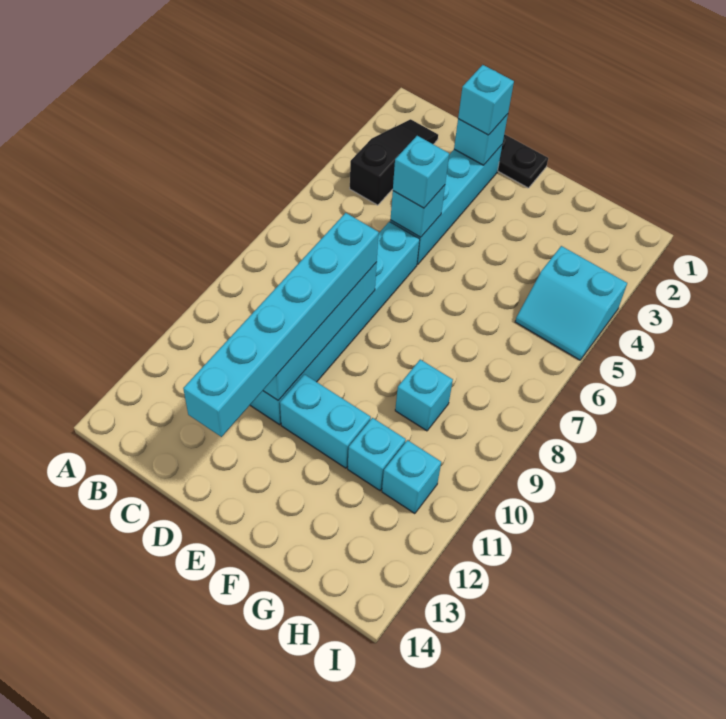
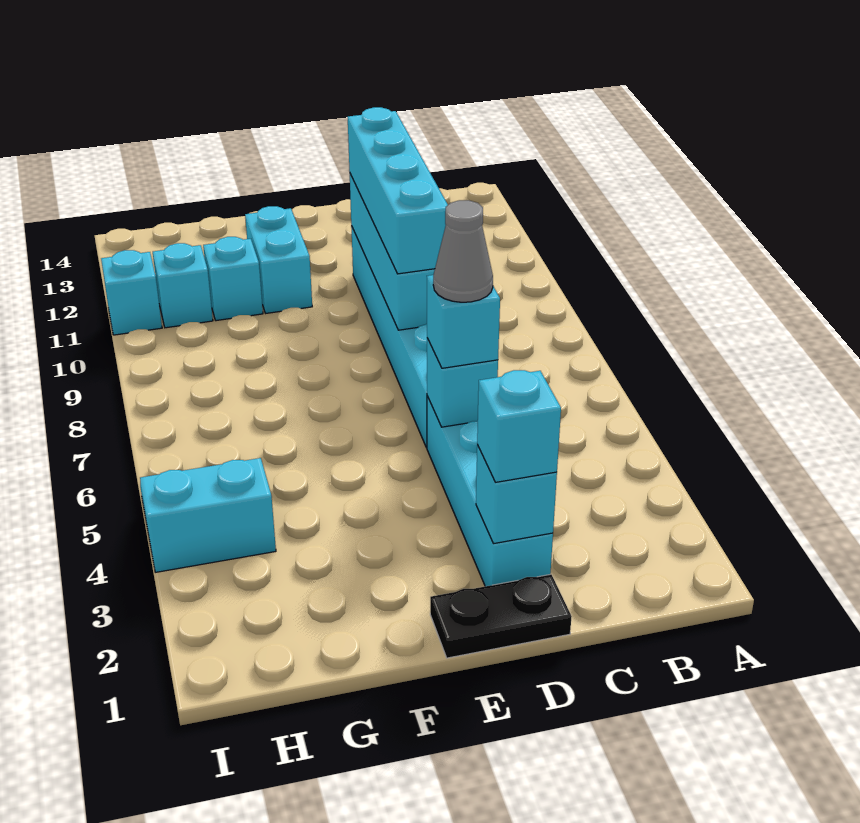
black 1x3 slope [350,119,438,205] -> none
none -> grey 1x1 cone [433,200,493,302]
cyan 1x6 brick [183,213,379,437] -> cyan 1x4 brick [348,107,448,274]
cyan 1x2 brick [280,374,371,468] -> cyan 1x2 brick turned to [245,206,312,313]
cyan 1x1 brick [395,360,453,431] -> cyan 1x1 brick moved to [101,250,162,335]

